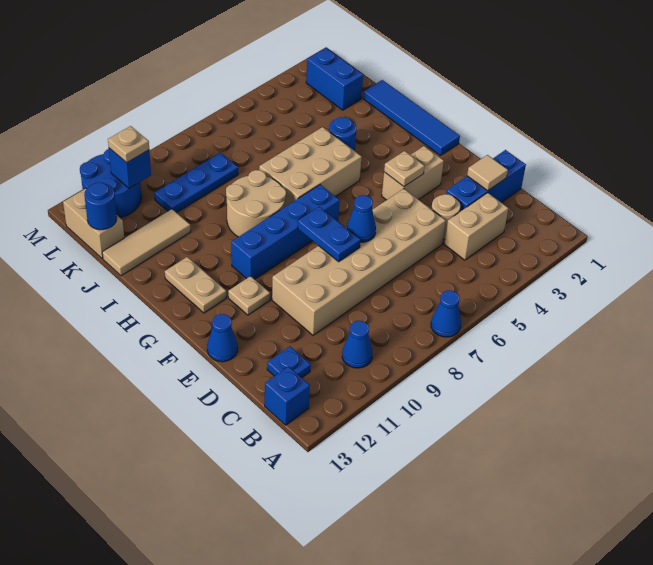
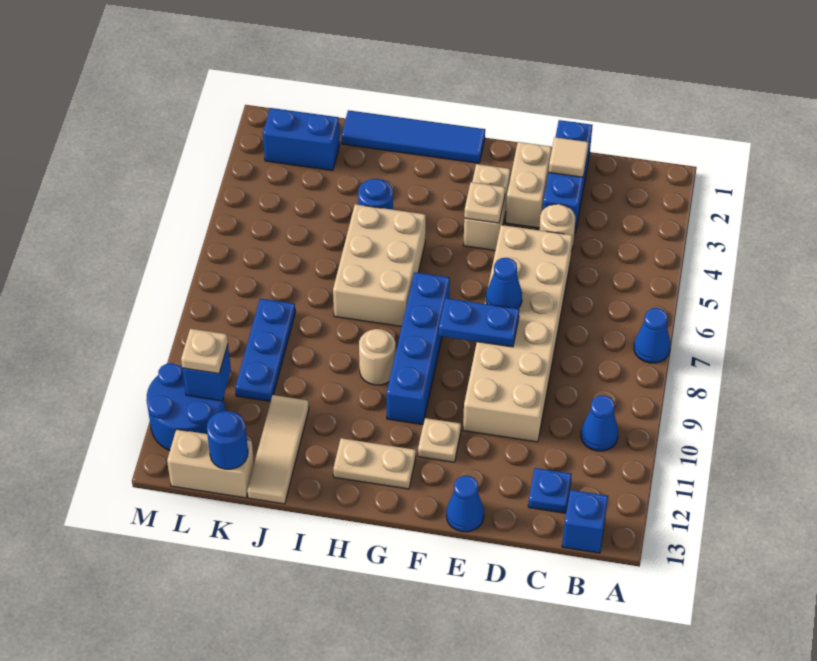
tan 1x2 brick [444,193,508,260] -> tan 1x2 brick moved to [505,142,552,228]
tan 2x2 round brick [226,170,286,237] -> tan 1x1 round brick [359,329,396,385]

